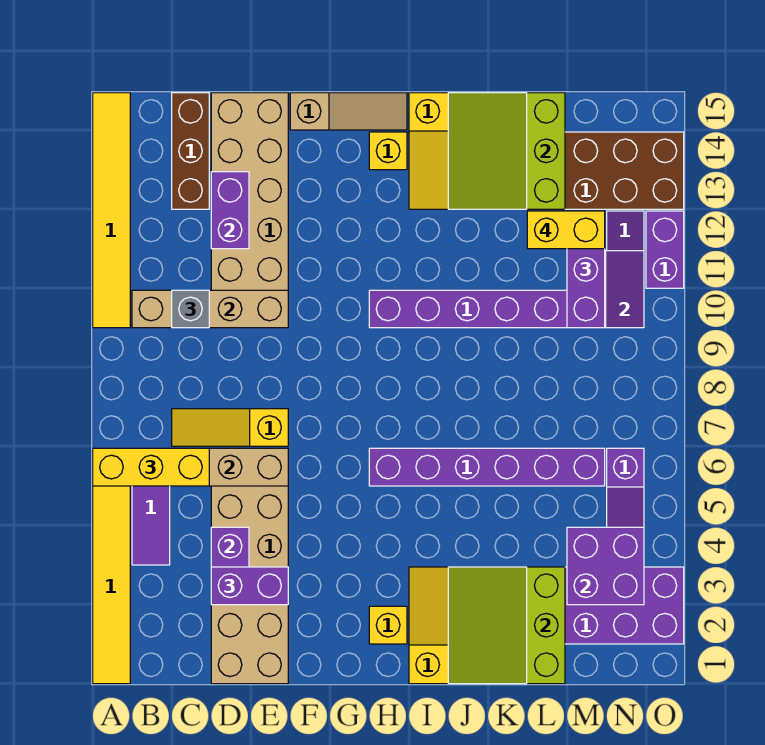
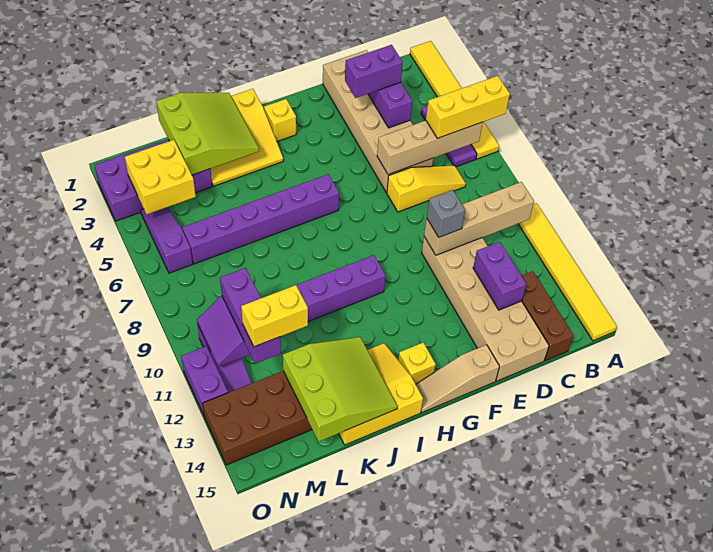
grey 1x1 brick [172,290,209,328] -> grey 1x1 brick moved to [427,190,465,237]
purple 2x2 brick [567,527,644,605] -> yellow 2x2 brick [125,140,196,214]

